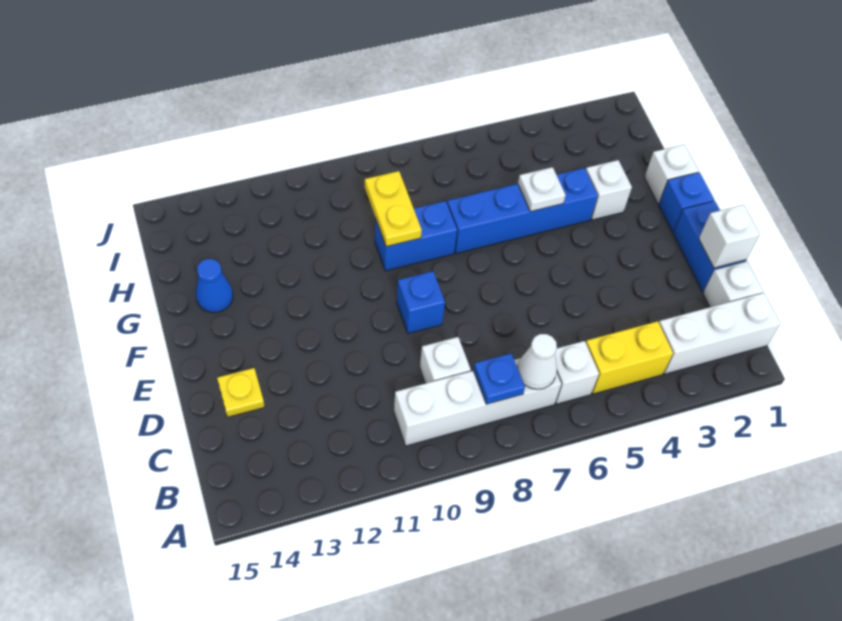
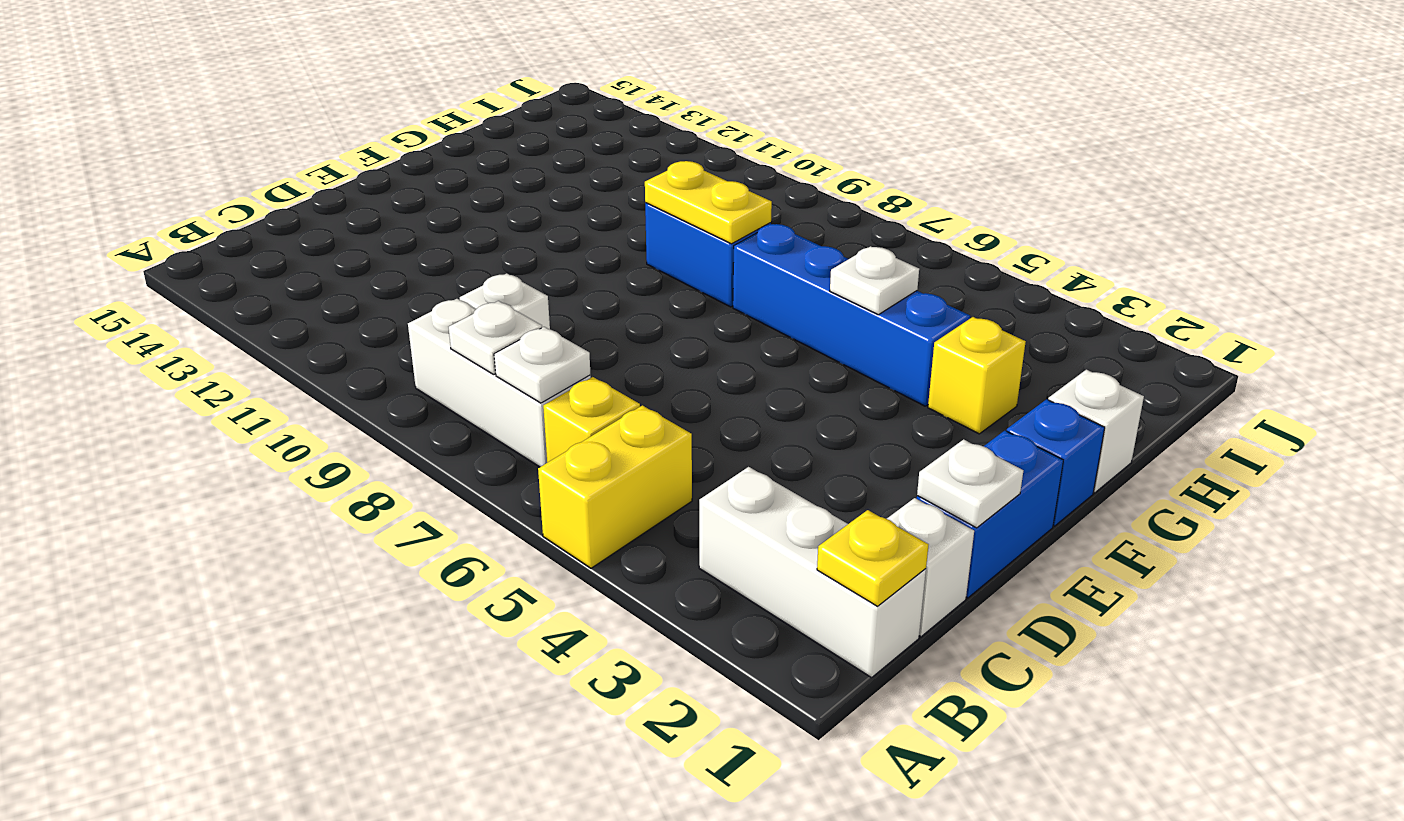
yellow 1x2 brick [586,321,673,394] -> yellow 1x2 brick turned to [538,405,692,568]
white 1x1 brick [555,341,599,404] -> yellow 1x1 brick [543,377,640,463]
white 1x4 brick [394,358,561,446] -> white 1x3 brick [408,299,591,467]
white 1x1 cone [518,334,557,389] -> white 1x1 plate [494,327,591,403]
blue 1x1 plate [473,354,525,404] -> white 1x1 plate [449,301,542,374]
white 1x1 brick [699,205,760,268] -> white 1x1 plate [917,439,1023,528]
yellow 1x1 plate [217,368,265,417] -> yellow 1x1 plate moved to [817,510,928,606]
blue 1x1 brick [397,271,445,334] -> none
white 1x1 brick [586,160,632,220] -> yellow 1x1 brick [928,317,1026,434]
yellow 1x2 plate [365,171,422,247] -> yellow 1x2 plate turned to [645,161,772,244]
blue 1x1 cone [196,259,233,313] -> none

